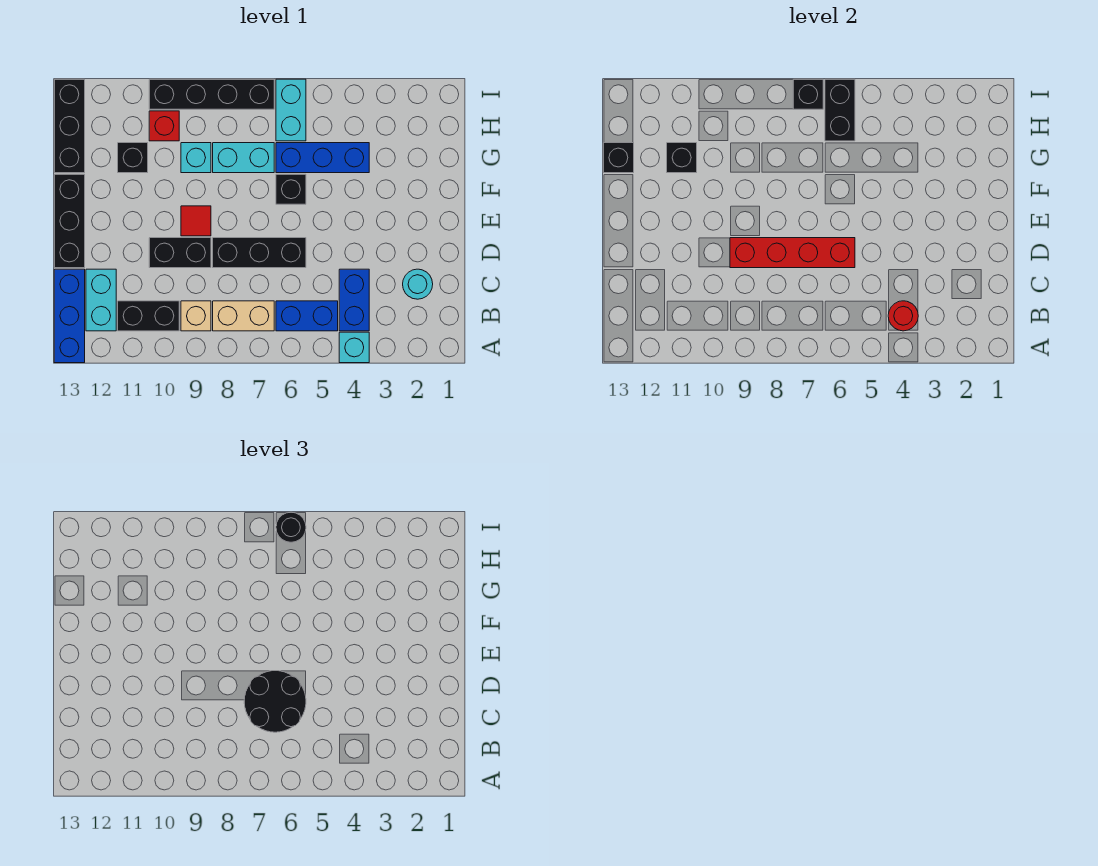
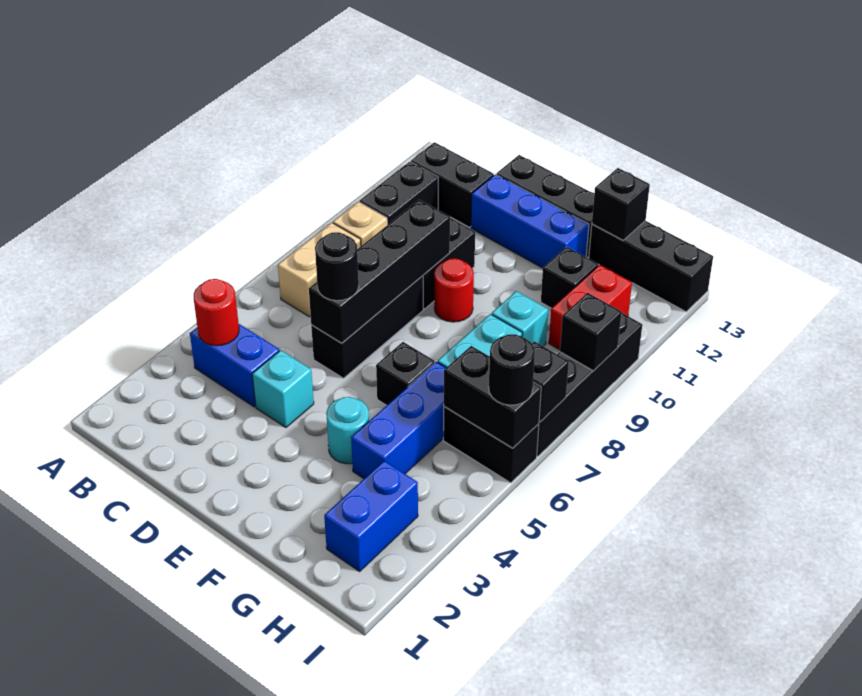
cyan 1x1 brick [339,332,369,363] -> cyan 1x1 brick moved to [252,350,314,427]
blue 1x3 brick [54,269,85,363] -> blue 1x3 brick moved to [471,175,589,268]
blue 1x2 brick [276,301,338,331] -> blue 1x2 brick moved to [324,461,418,571]
cyan 1x2 brick [86,269,116,331] -> black 1x2 brick [411,142,494,227]
cyan 1x1 round brick [403,269,433,299] -> cyan 1x1 round brick moved to [326,397,369,464]
black 2x2 round brick [244,671,306,732] -> black 1x1 round brick [315,232,359,301]
red 1x4 brick [730,238,855,268] -> black 1x4 brick [309,200,450,343]
red 1x1 tile [181,206,211,236] -> red 1x1 round brick [434,258,474,322]
black 1x1 brick [667,143,697,173] -> black 1x1 brick moved to [560,293,622,371]
cyan 1x2 brick [276,79,306,141] -> black 1x2 brick [443,407,539,483]
red 1x1 brick [149,111,179,141] -> red 1x2 brick [549,265,632,350]

